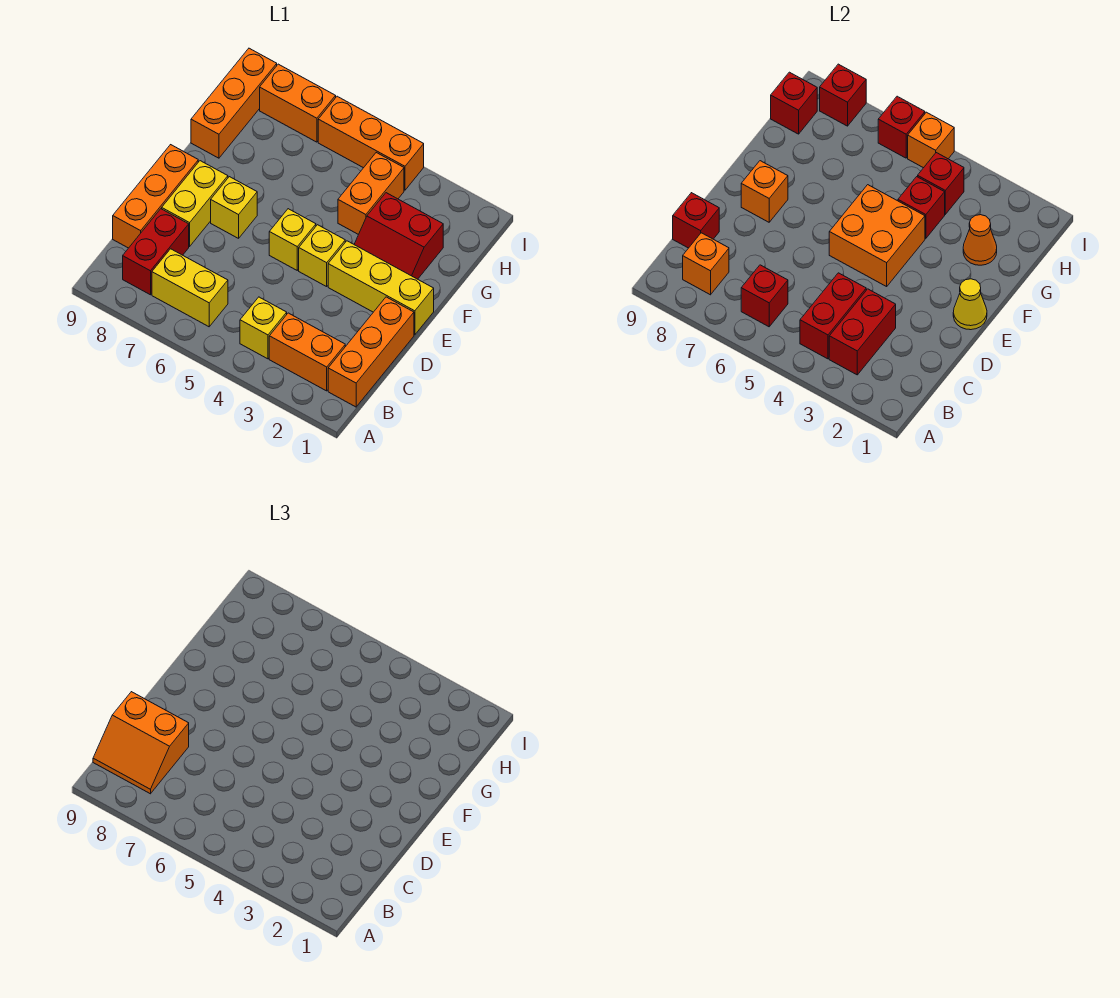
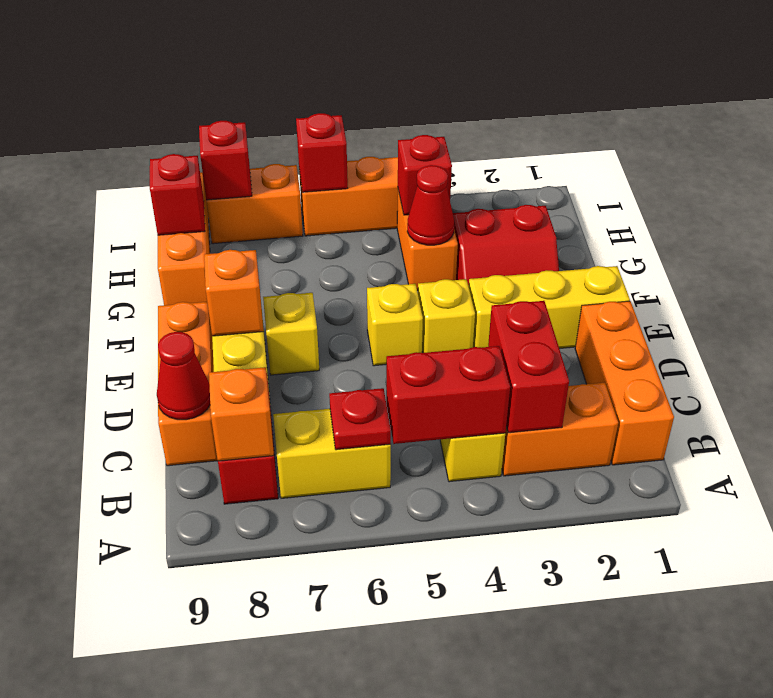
red 1x2 brick [800,273,866,359] -> red 1x2 brick turned to [386,346,510,444]
red 1x1 brick [741,265,788,327] -> red 1x1 plate [329,388,391,450]
orange 2x2 slope [93,692,189,794] -> none
red 1x1 brick [673,193,719,248] -> red 1x1 cone [157,332,210,420]
yellow 1x1 cone [953,279,987,330] -> none
orange 2x2 brick [829,185,925,287] -> none
orange 1x1 cone [963,215,997,265] -> none
red 1x1 brick [898,177,945,238] -> red 1x1 cone [407,165,454,245]
orange 1x1 brick [908,112,954,168] -> none

